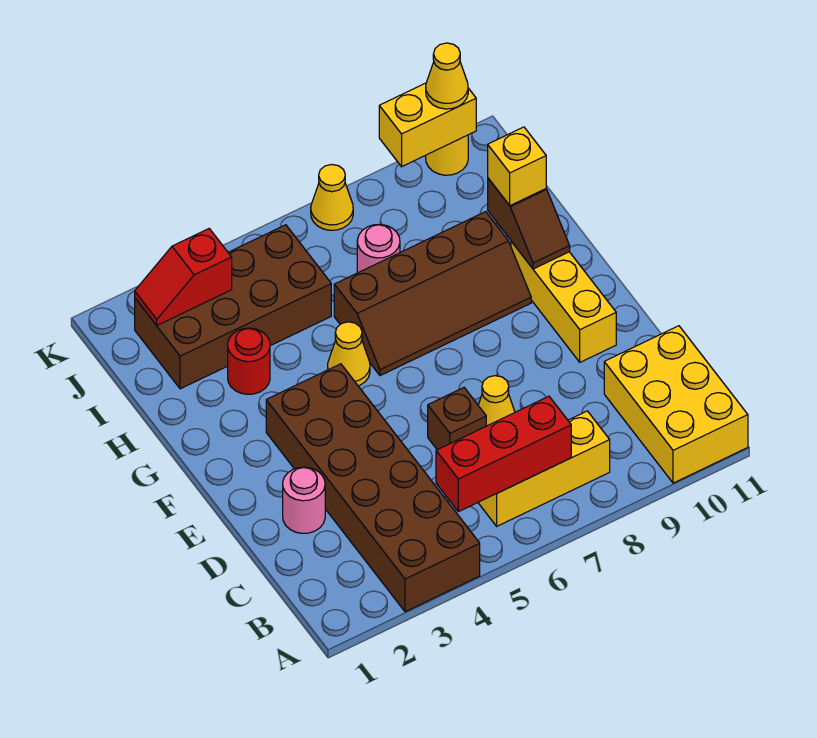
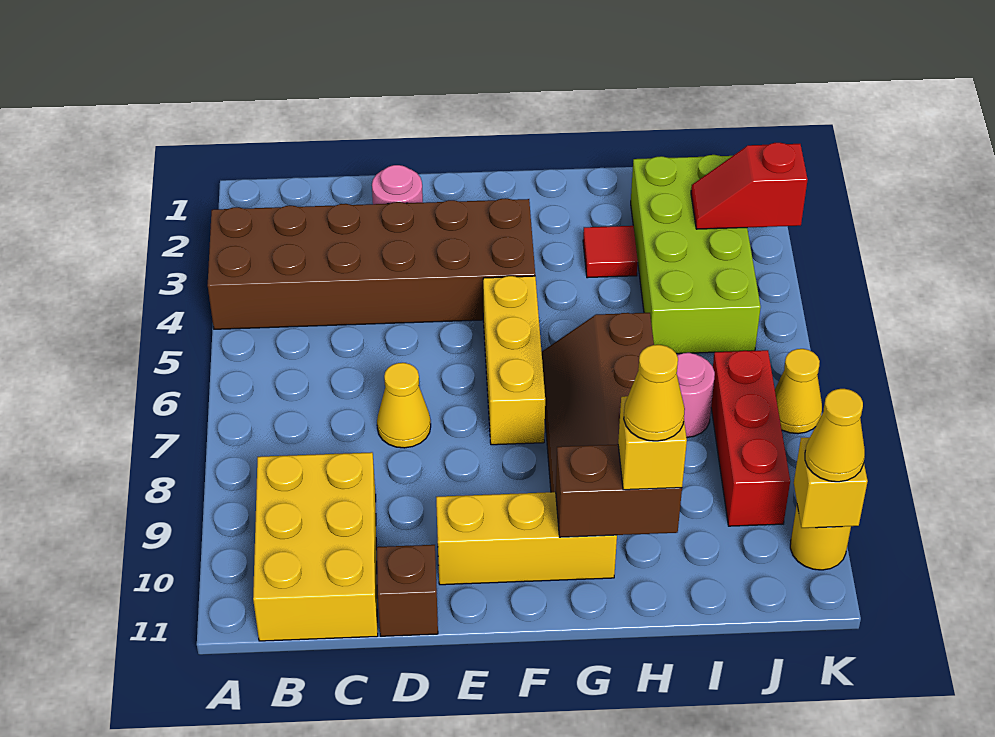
yellow 2x3 brick [604,326,748,483] -> yellow 2x3 brick turned to [253,452,378,641]
red 1x3 brick [436,396,571,512] -> red 1x3 brick moved to [711,350,790,526]
yellow 1x3 brick [478,411,610,526] -> yellow 1x3 brick moved to [483,276,545,445]
brown 1x1 brick [428,388,486,450] -> brown 1x1 brick moved to [377,545,438,636]
yellow 1x1 cone [328,322,370,386] -> yellow 1x1 cone moved to [624,345,685,441]
brown 1x2 slope [488,178,570,269] -> brown 1x2 brick [556,444,682,537]
red 1x1 round brick [228,328,270,394] -> red 1x1 tile [583,226,638,278]
brown 2x4 brick [135,225,331,389] -> lime 2x4 brick [631,155,761,354]
red 1x2 slope [135,229,232,325] -> red 1x2 slope turned to [691,143,808,229]
yellow 1x2 brick [379,83,476,167] -> yellow 1x1 brick [794,437,868,528]

